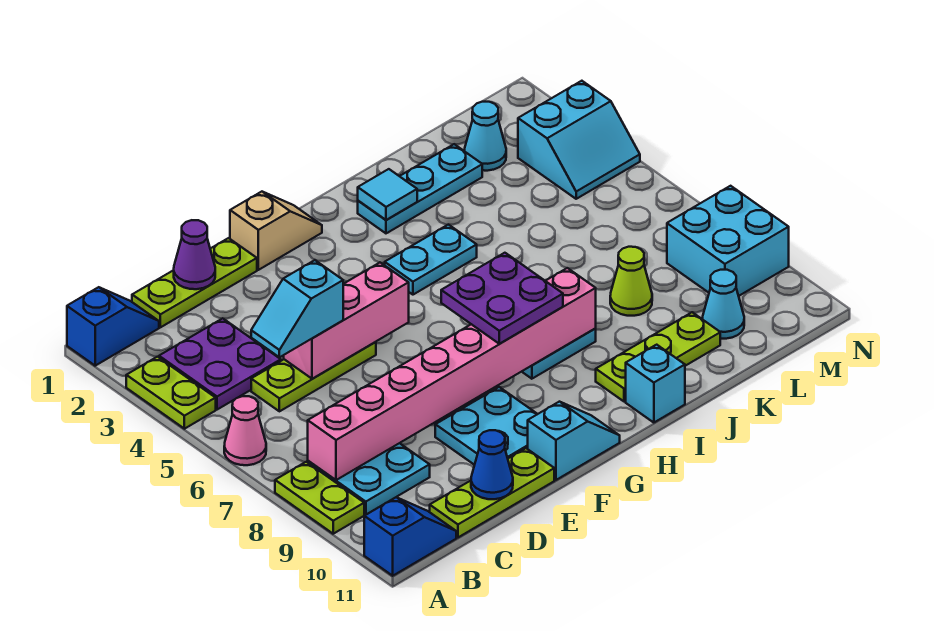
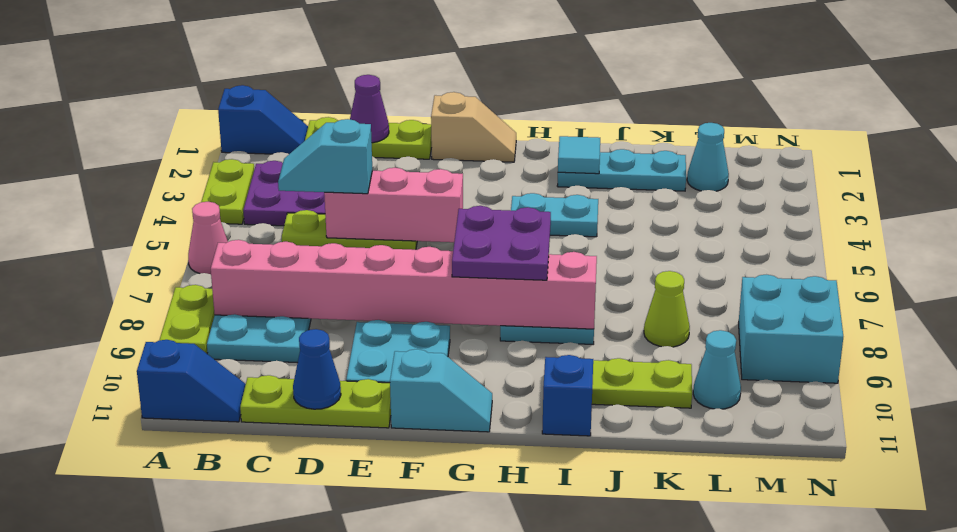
cyan 1x1 brick [626,345,685,423] -> blue 1x1 brick [542,355,593,436]
cyan 2x2 slope [518,81,640,199] -> none

